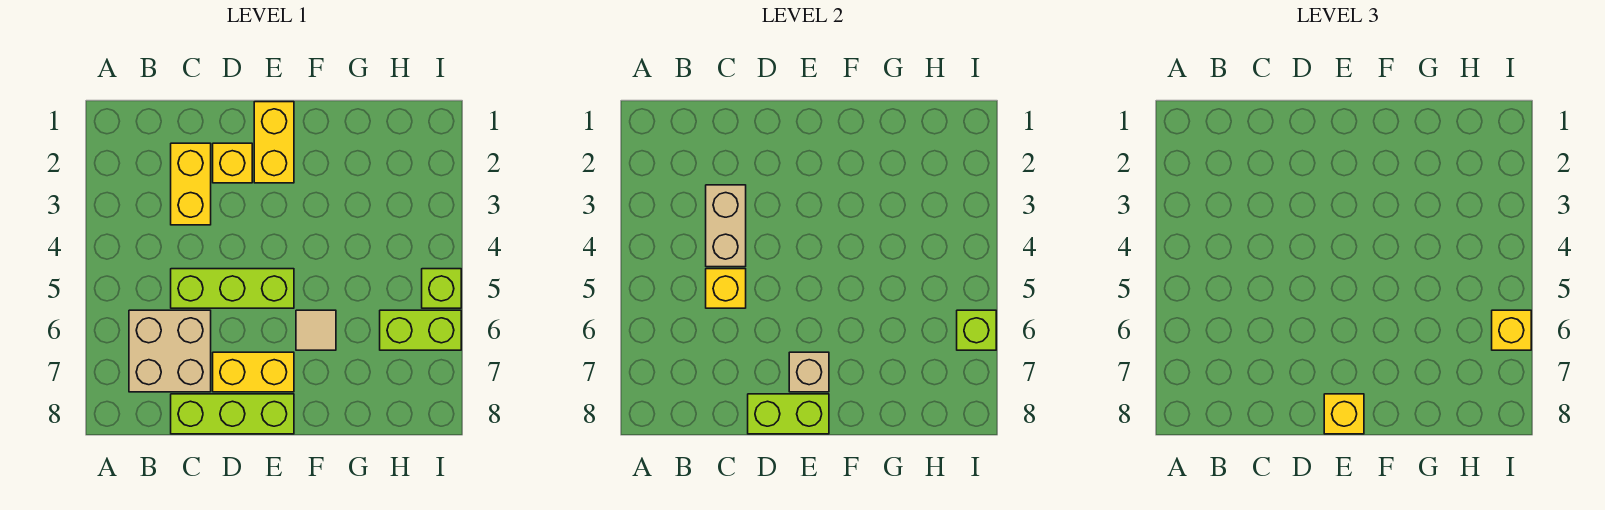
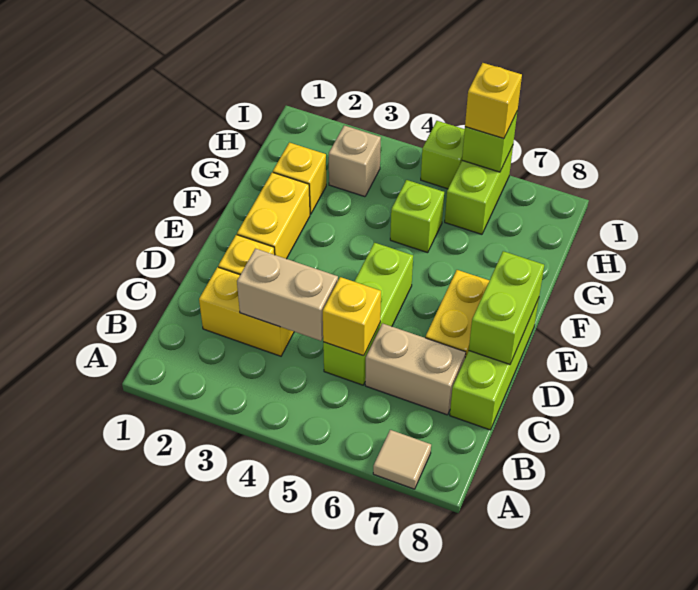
tan 2x2 brick [129,310,211,392] -> tan 1x2 brick [365,323,466,415]
yellow 1x2 brick [254,102,294,183] -> yellow 1x2 brick turned to [237,172,310,259]
tan 1x1 brick [789,352,829,392] -> tan 1x1 brick moved to [329,126,381,197]
yellow 1x1 brick [1324,394,1364,434] -> yellow 1x1 brick moved to [273,142,326,214]
tan 1x1 tile [296,310,336,350] -> tan 1x1 tile moved to [373,430,431,489]
none -> lime 1x1 brick [390,180,444,253]

